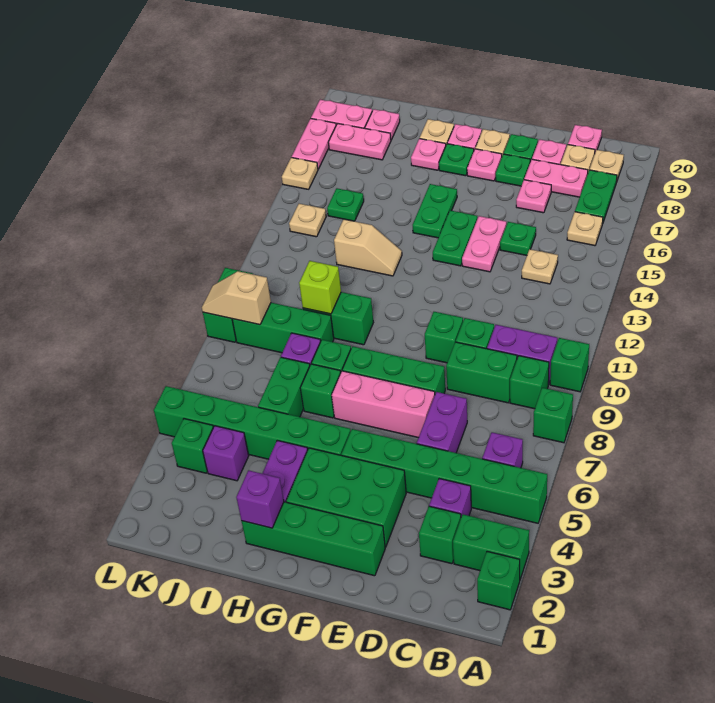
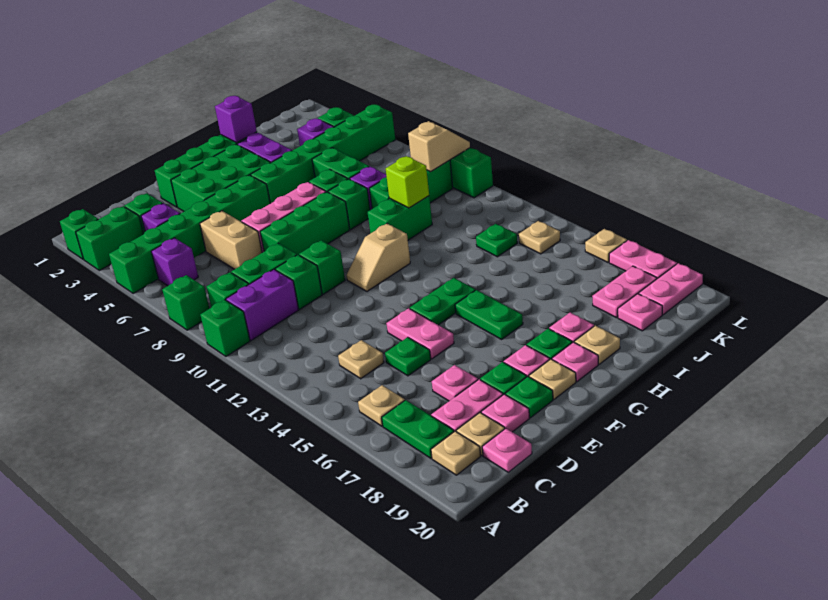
purple 1x2 brick [417,392,467,453] -> tan 1x2 brick [200,211,262,269]
green 1x2 plate [433,210,477,266] -> green 1x2 plate turned to [410,278,475,325]
tan 1x2 slope [334,219,402,276] -> tan 1x2 slope moved to [347,224,410,291]
green 1x1 plate [327,188,364,221] -> green 1x1 plate moved to [476,224,517,257]

